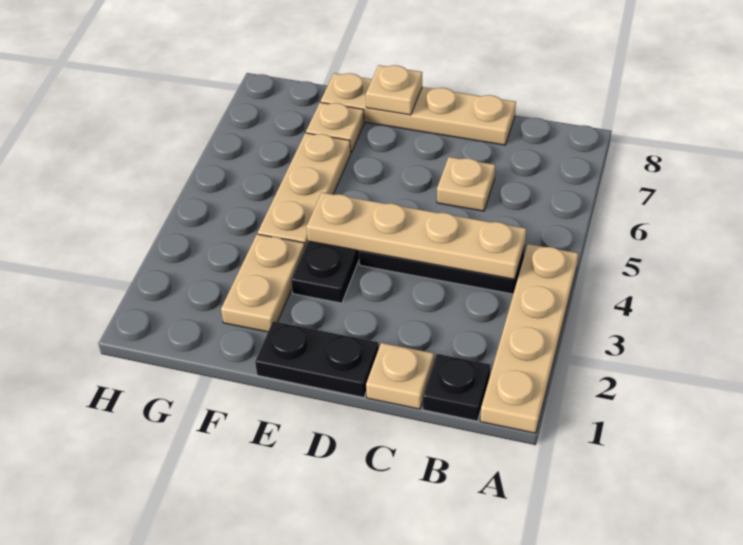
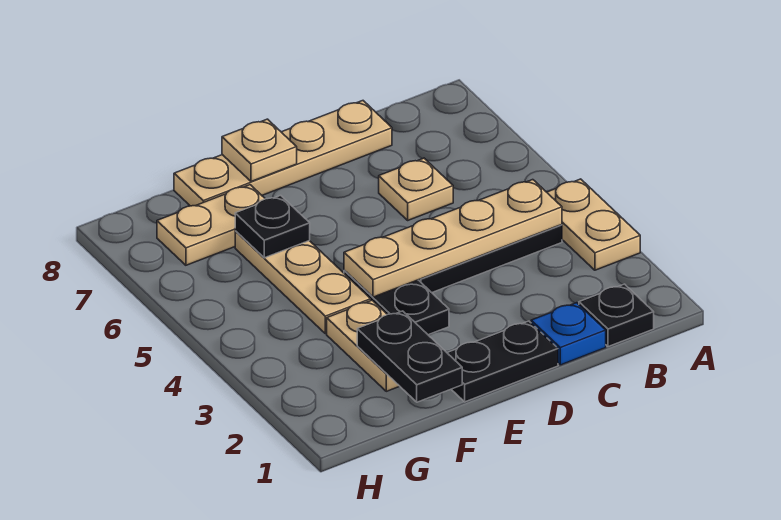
tan 1x4 plate [480,244,578,433] -> tan 1x2 plate [547,179,640,270]
tan 1x1 plate [366,343,434,409] -> blue 1x1 plate [531,303,606,365]
none -> black 1x2 plate [357,311,462,402]
none -> black 1x1 plate [235,195,310,258]
tan 1x1 plate [306,102,364,153] -> tan 1x2 plate [157,185,265,265]

